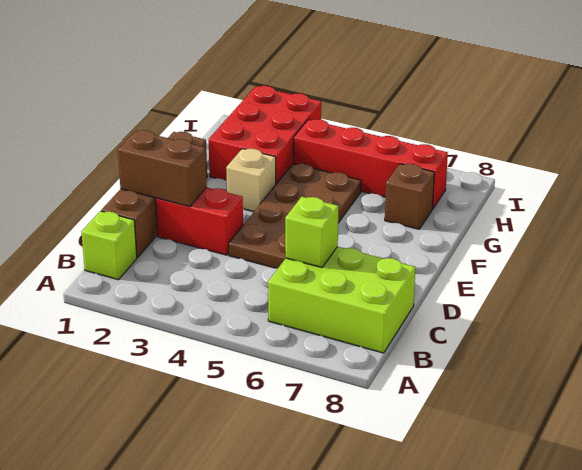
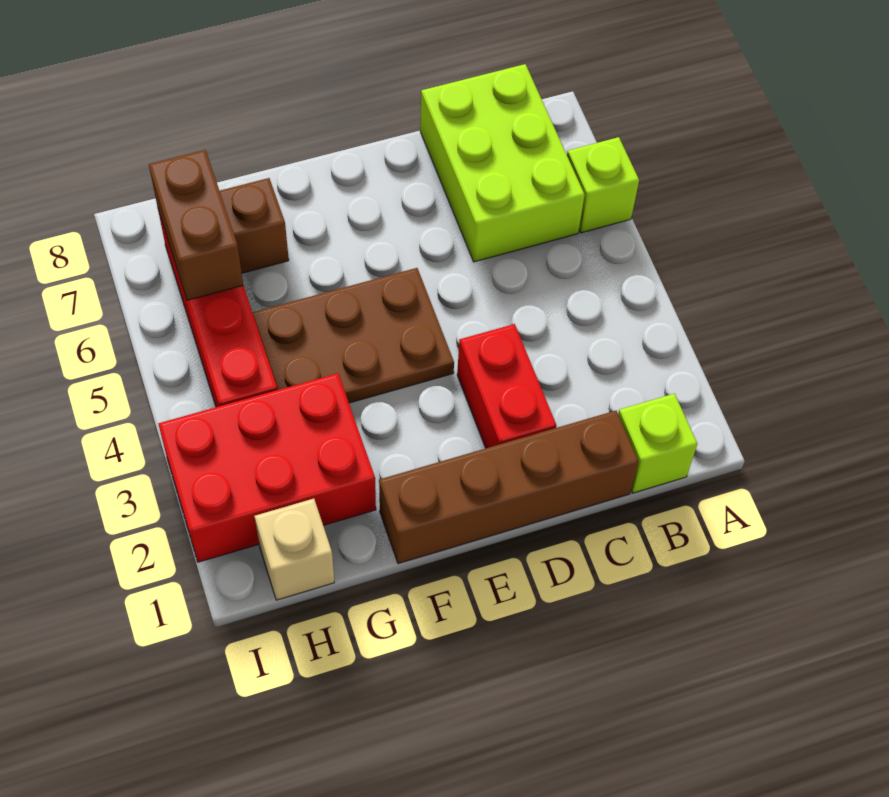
lime 1x1 brick [285,197,338,268] -> lime 1x1 brick moved to [567,137,639,233]
brown 1x2 brick [118,130,207,207] -> brown 1x2 brick moved to [149,150,243,300]
brown 2x4 plate [229,163,361,268] -> brown 2x3 plate [252,268,454,403]
tan 1x1 brick [226,149,276,212] -> tan 1x1 brick moved to [255,499,334,600]

